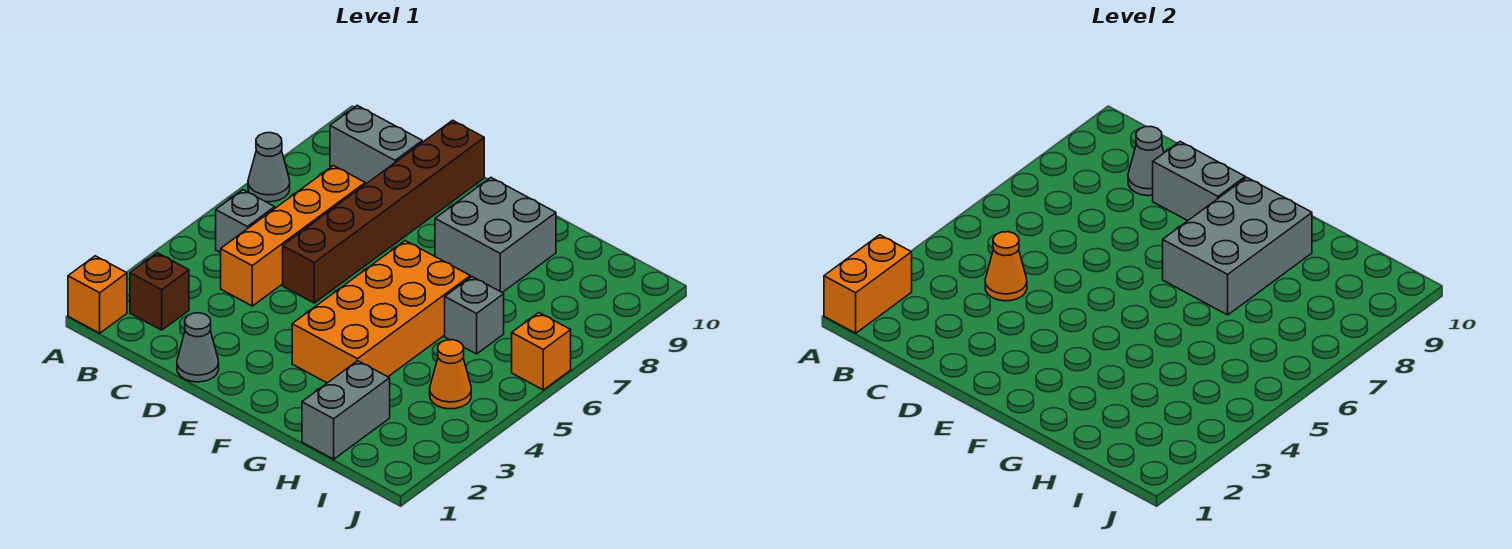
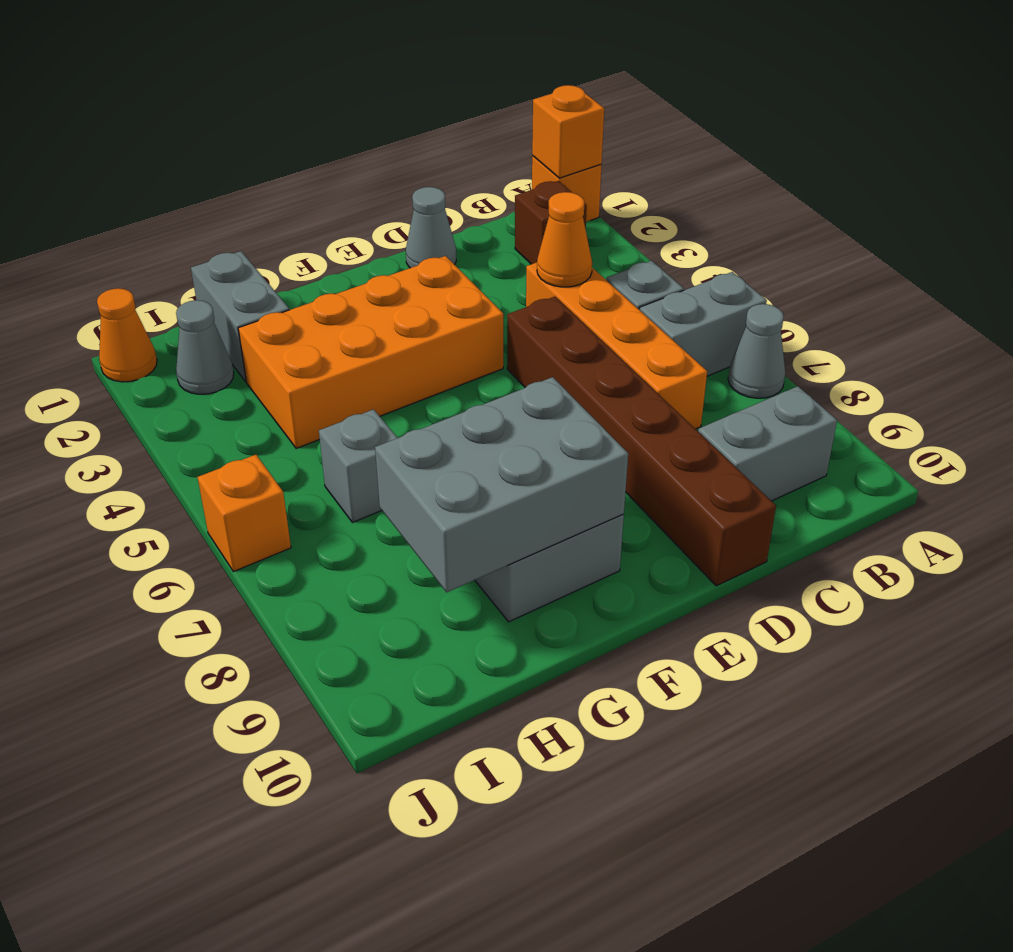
orange 1x2 brick [824,235,912,333] -> orange 1x1 brick [532,85,604,178]
grey 1x1 cone [1128,127,1164,196] -> grey 1x1 cone moved to [176,300,234,394]
grey 1x2 brick [1153,142,1245,221] -> grey 1x2 brick moved to [640,272,767,376]
orange 2x4 brick [292,241,470,383] -> orange 2x4 brick turned to [238,256,503,448]
grey 2x3 brick [1163,178,1312,315] -> grey 2x3 brick turned to [375,377,628,592]
orange 1x1 cone [430,340,471,409] -> orange 1x1 cone moved to [97,288,157,382]

